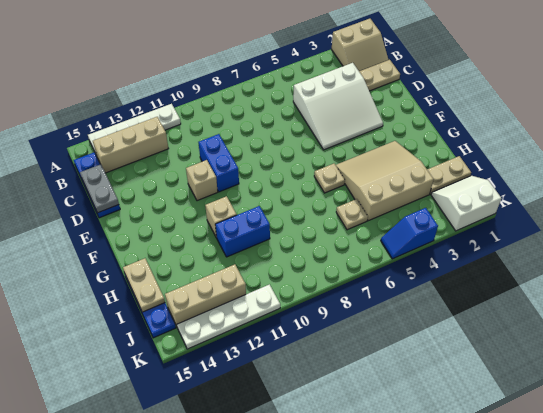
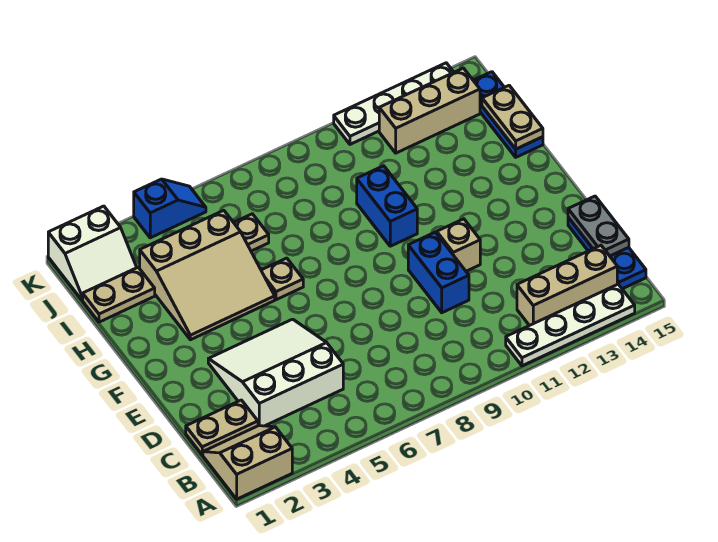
tan 1x1 brick [205,196,237,238] -> none
blue 1x2 brick [215,206,270,257] -> blue 1x2 brick turned to [357,166,417,246]

